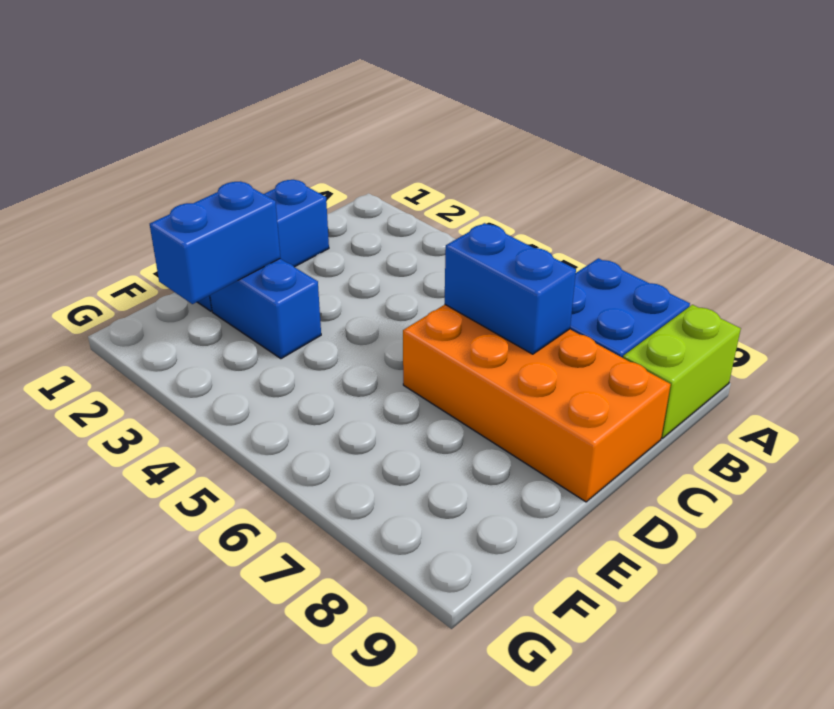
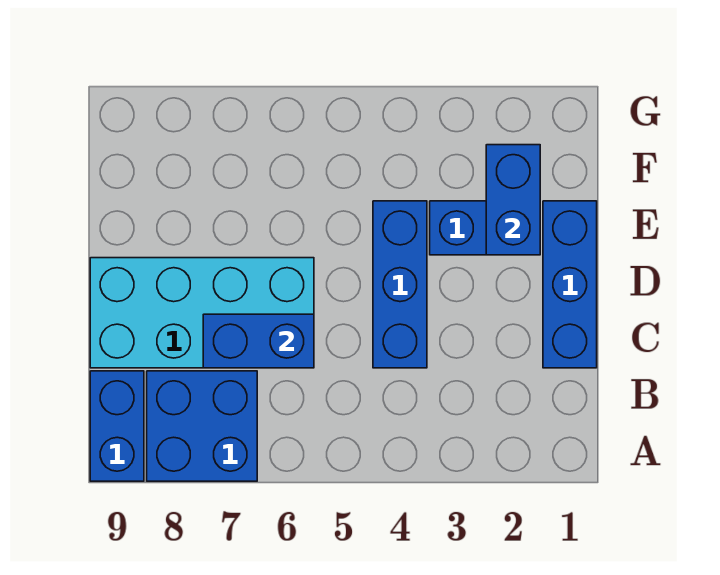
lime 1x2 brick [623,305,741,438] -> blue 1x2 brick [90,371,144,481]
none -> blue 1x3 brick [373,201,427,368]
orange 2x4 brick [403,305,671,502] -> cyan 2x4 brick [90,258,314,368]

